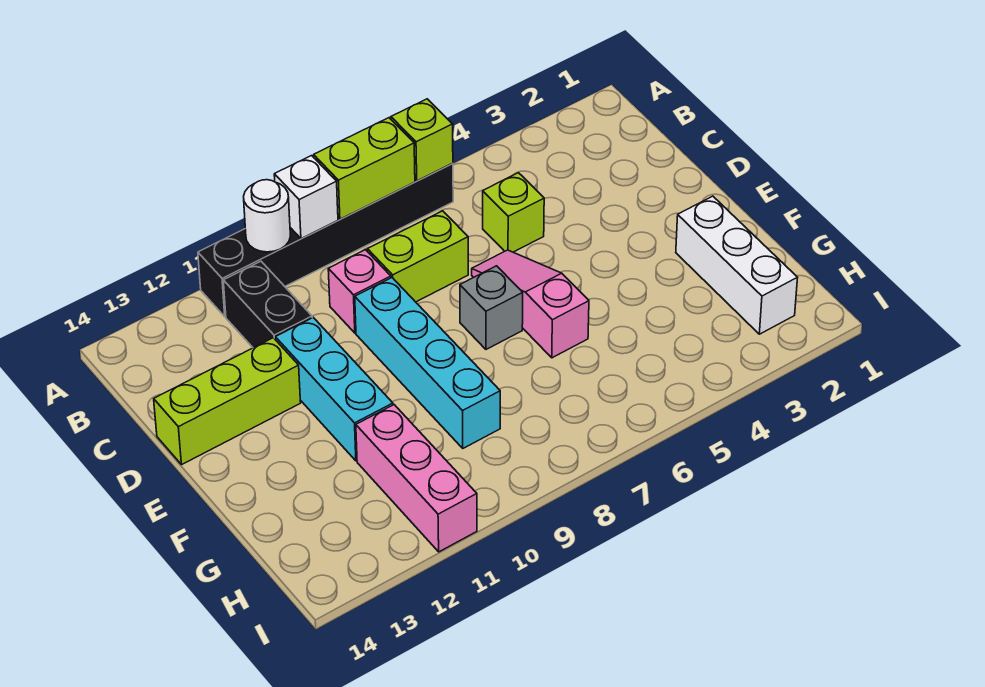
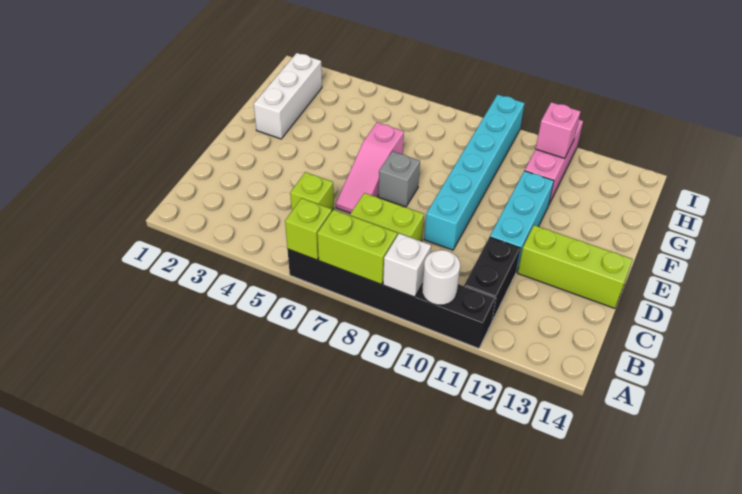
pink 1x1 brick [328,250,391,333] -> pink 1x1 brick moved to [536,102,581,159]
cyan 1x4 brick [355,278,500,448] -> cyan 1x6 brick [424,95,524,250]

